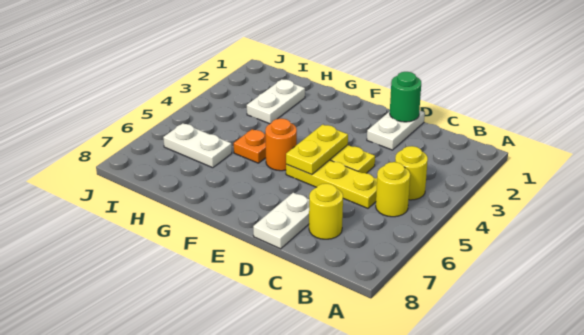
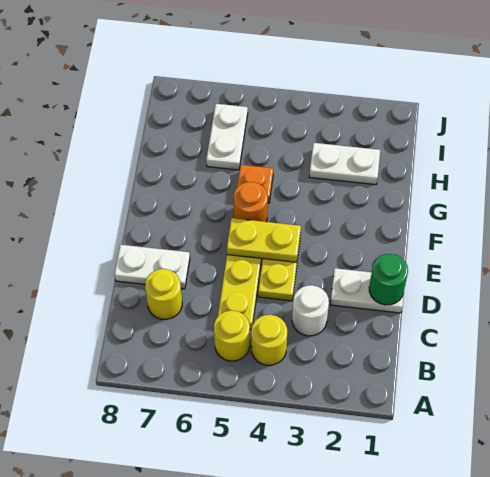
none -> white 1x1 round brick [292,285,329,336]

